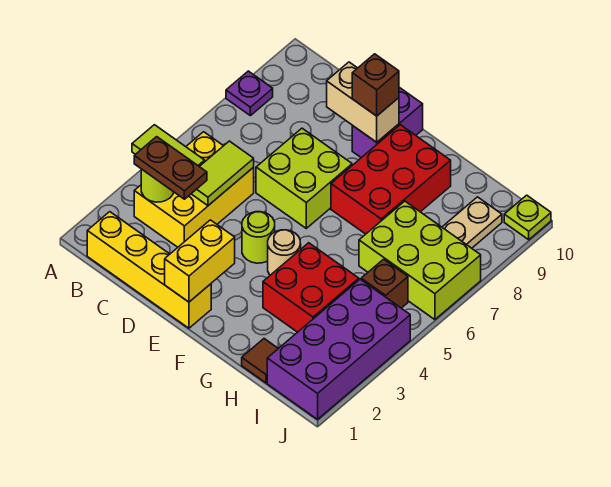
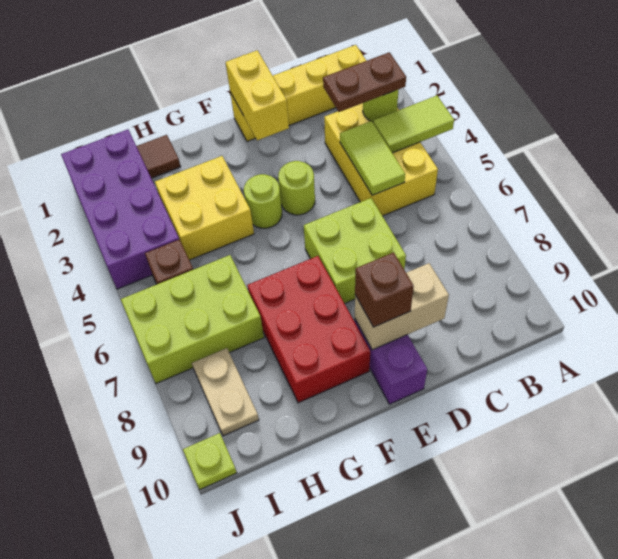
purple 1x1 plate [226,71,273,116] -> none
tan 1x1 round brick [268,230,301,275] -> lime 1x1 round brick [244,174,282,228]
red 2x2 brick [263,243,359,332] -> yellow 2x2 brick [155,156,254,260]

